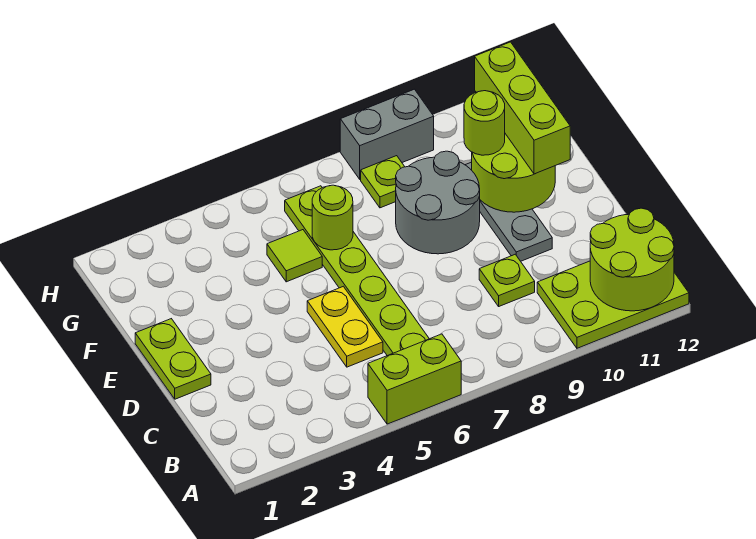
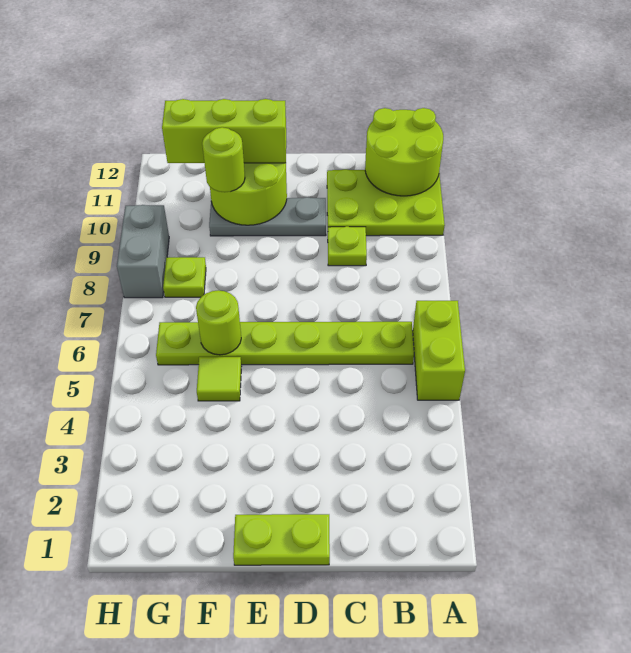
lime 2x3 plate [537,261,689,348] -> lime 2x3 plate turned to [327,169,445,236]
yellow 1x2 plate [307,286,383,367] -> none
grey 2x2 round brick [396,151,480,254] -> none

